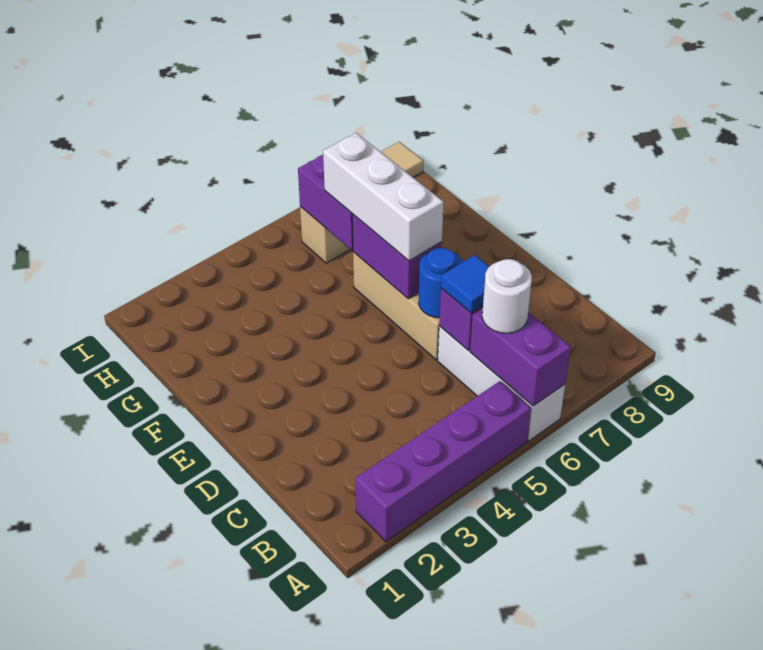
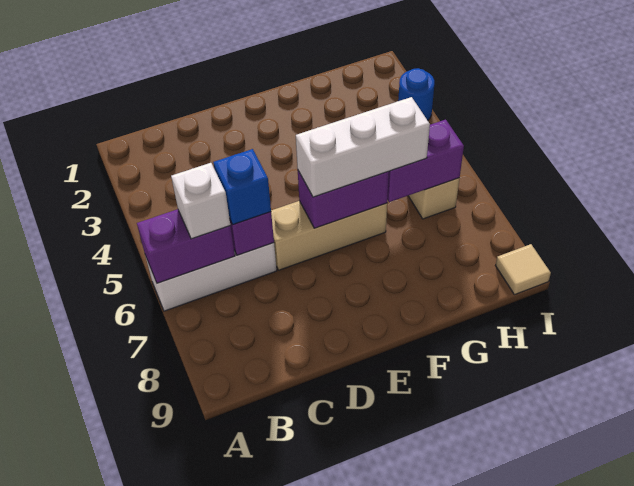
purple 1x4 brick [355,381,531,542] -> none
white 1x1 round brick [482,259,532,333] -> white 1x1 brick [171,163,230,239]
blue 1x1 tile [441,255,489,313] -> blue 1x1 brick [213,149,271,225]
blue 1x1 round brick [419,248,463,318] -> blue 1x1 round brick moved to [398,68,434,120]

